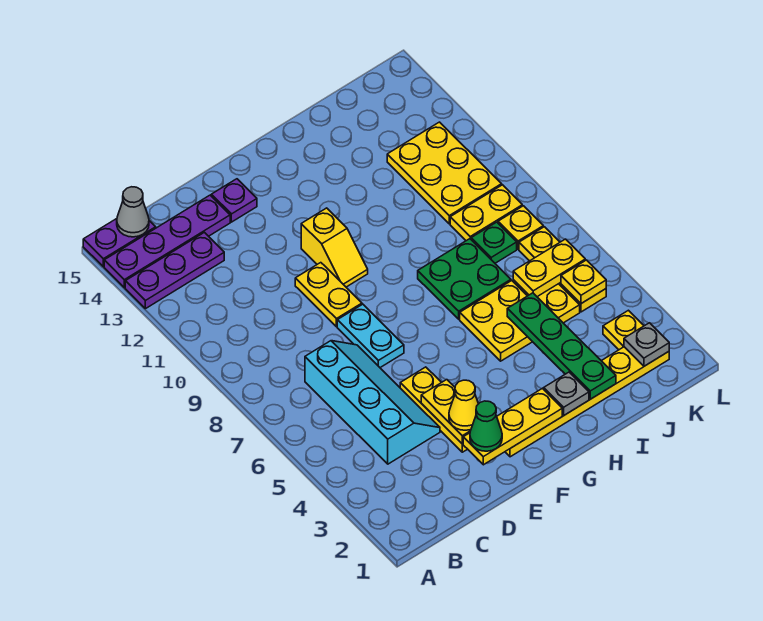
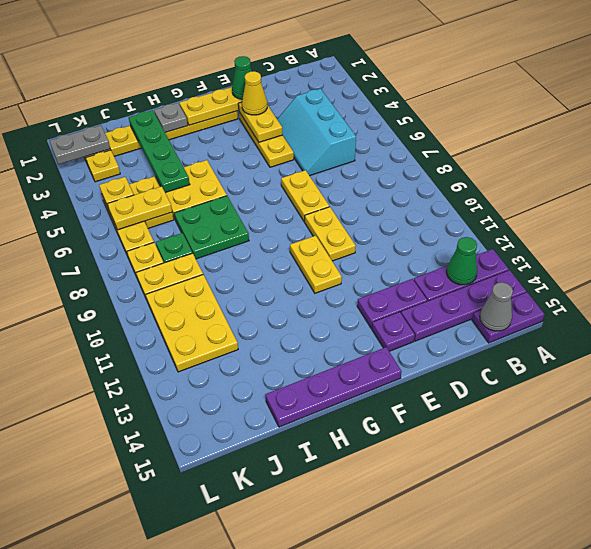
none -> green 1x1 cone [447,237,477,285]
cyan 2x4 slope [305,341,440,464] -> cyan 2x3 slope [277,89,356,176]
none -> purple 1x2 plate [357,279,427,328]
cyan 1x2 plate [337,304,404,368] -> yellow 1x2 plate [281,170,329,222]
yellow 1x2 slope [301,208,368,287] -> yellow 1x2 plate [290,236,342,293]
none -> purple 1x4 plate [265,347,402,427]
grey 1x1 plate [624,323,669,366] -> grey 1x2 plate [50,125,110,164]

